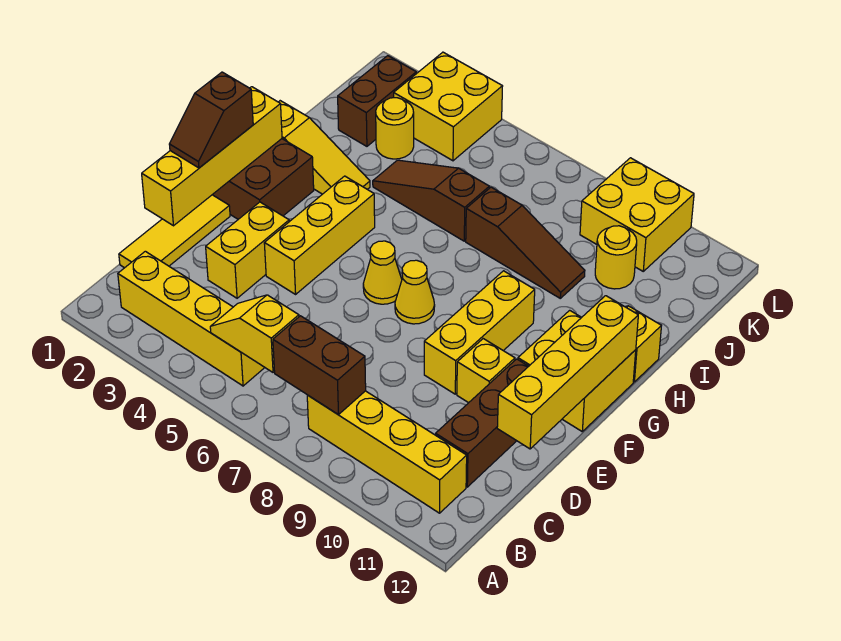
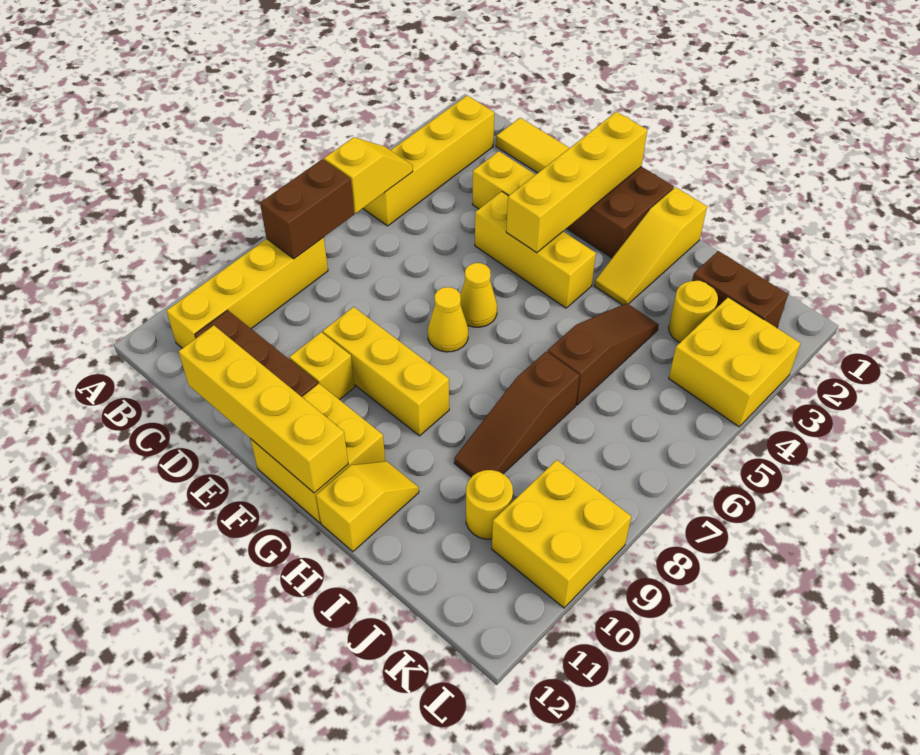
yellow 1x4 brick [142,87,282,226] -> yellow 1x4 brick turned to [506,112,647,253]
brown 1x2 slope [169,72,253,168] -> none

